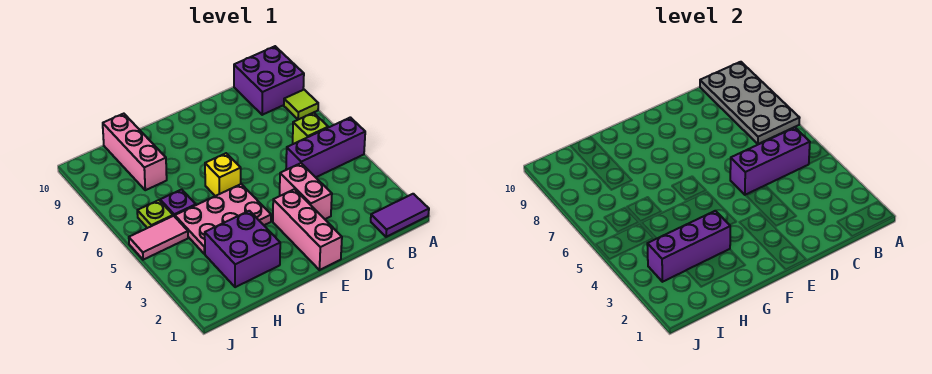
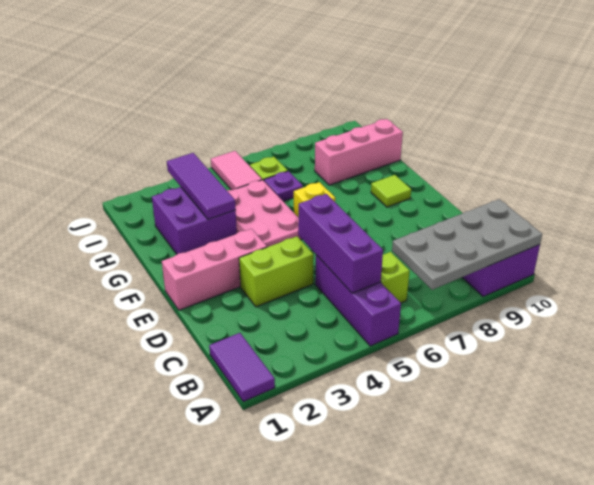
lime 1x1 tile [284,90,318,120] -> lime 1x1 tile moved to [371,175,411,207]
pink 1x2 brick [280,163,332,219] -> lime 1x2 brick [239,236,314,307]
purple 1x3 brick [647,211,730,282] -> purple 1x3 tile [167,153,236,219]

